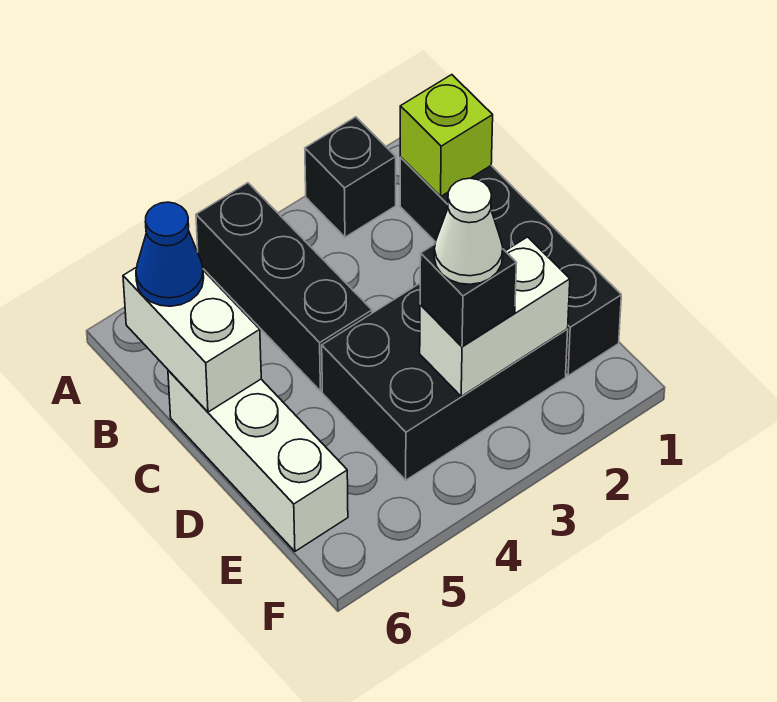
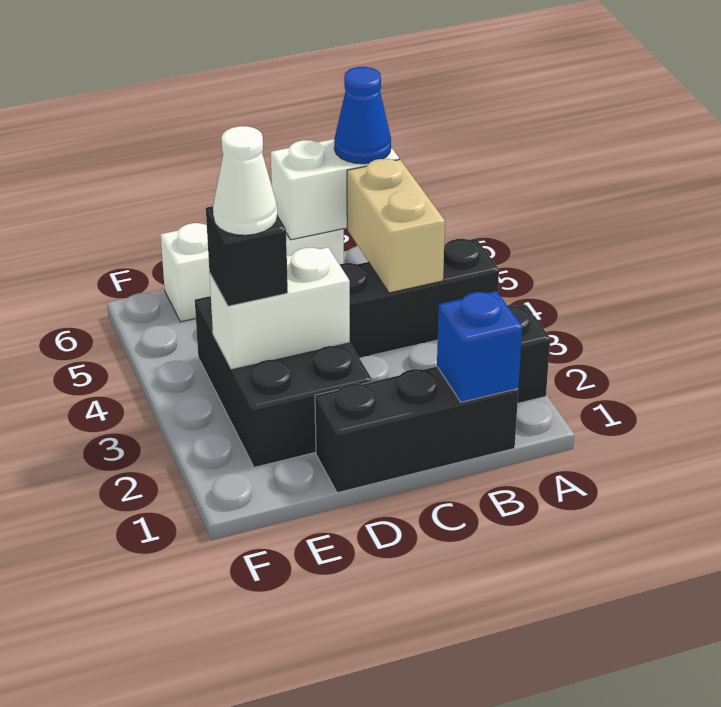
black 1x4 brick [400,157,621,376] -> black 1x3 brick [315,367,518,493]
lime 1x1 brick [400,75,493,196] -> blue 1x1 brick [437,291,522,402]
none -> tan 1x2 brick [347,159,445,293]
white 1x2 brick [420,237,570,396] -> white 1x2 brick turned to [209,247,350,369]

